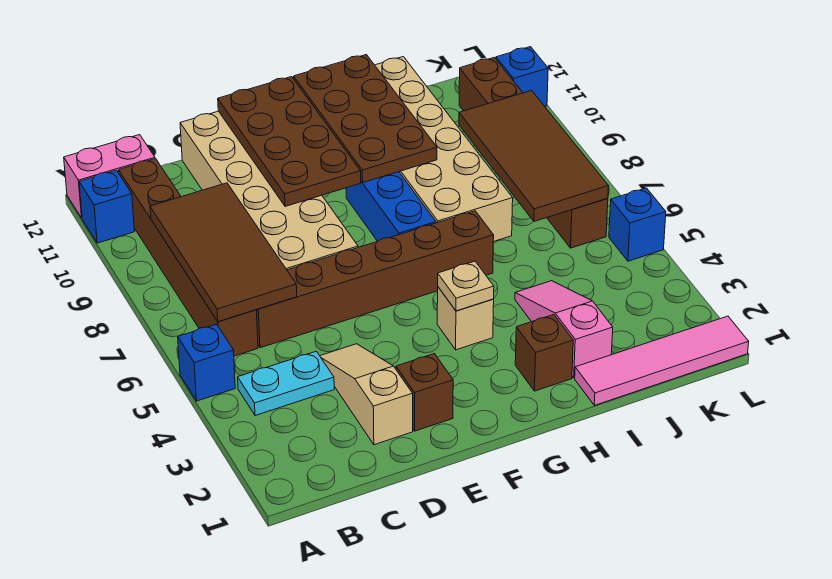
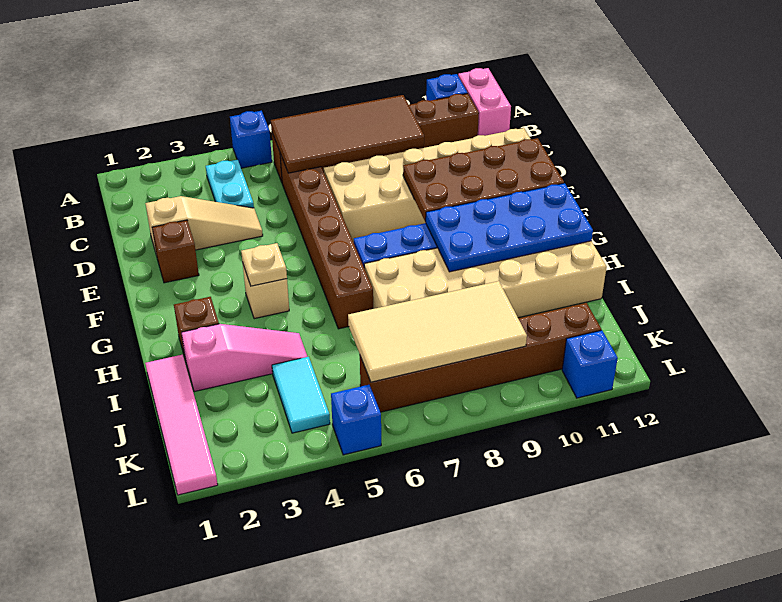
brown 2x4 plate [294,55,437,183] -> blue 2x4 plate [426,183,593,272]
none -> cyan 1x2 tile [272,357,330,433]
brown 2x4 tile [459,91,609,221] -> tan 2x4 tile [348,281,527,382]

